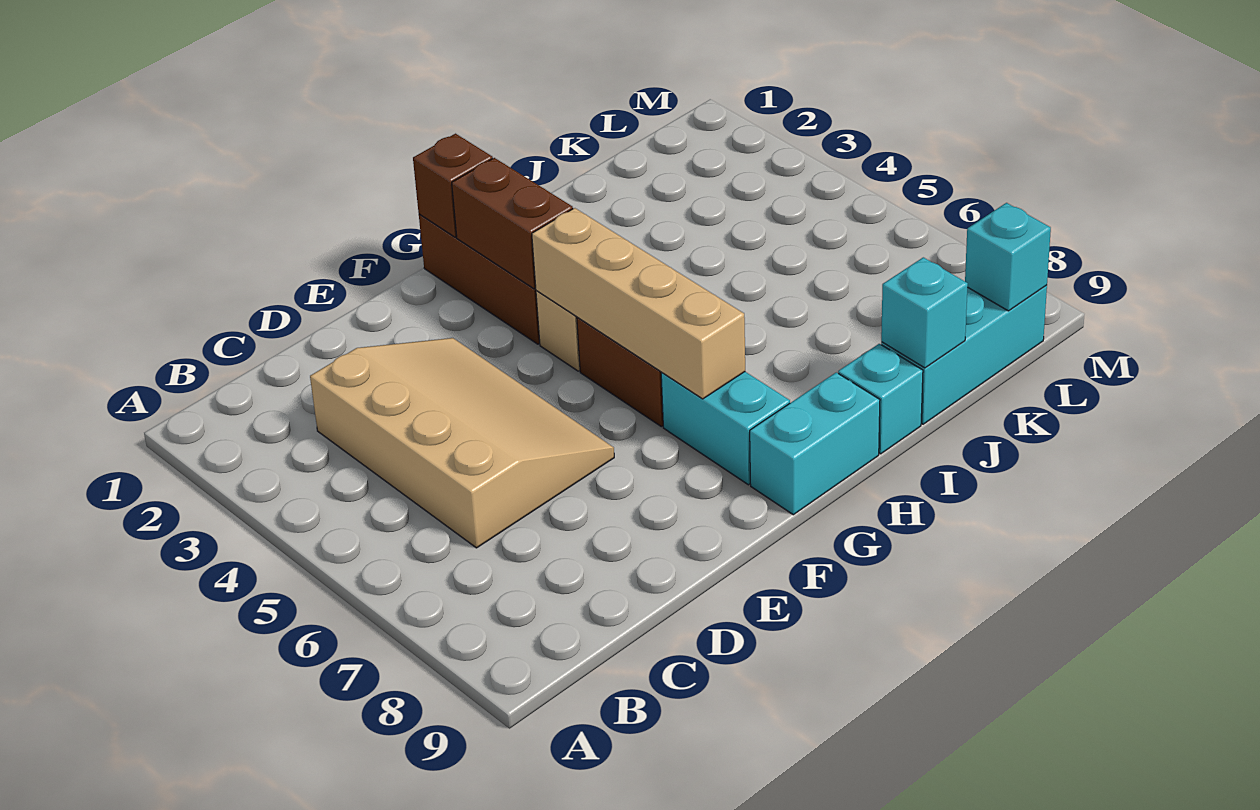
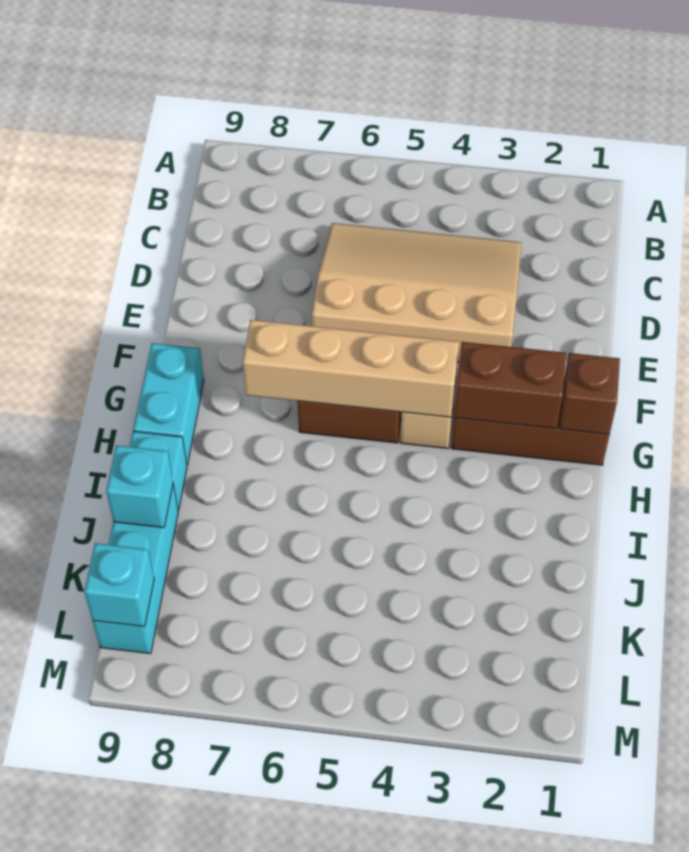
tan 3x4 slope [310,338,614,548] -> tan 3x4 slope turned to [312,223,521,363]
cyan 1x2 brick [661,372,790,485] -> none

